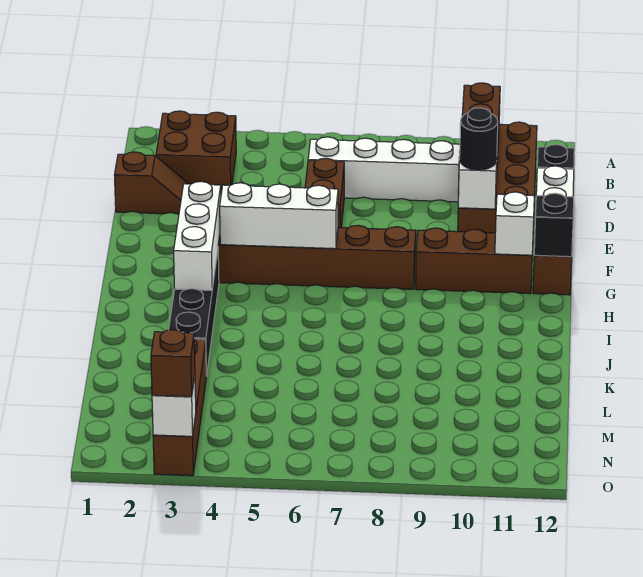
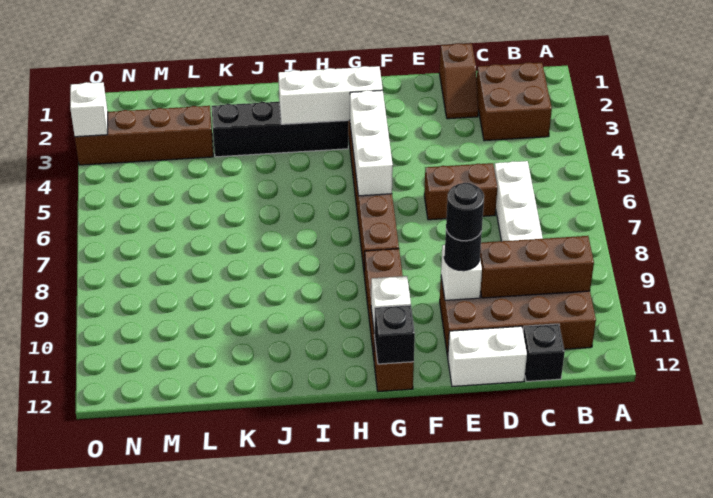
none -> black 1x1 round brick [446,183,484,241]
brown 1x1 brick [151,330,195,397] -> none

